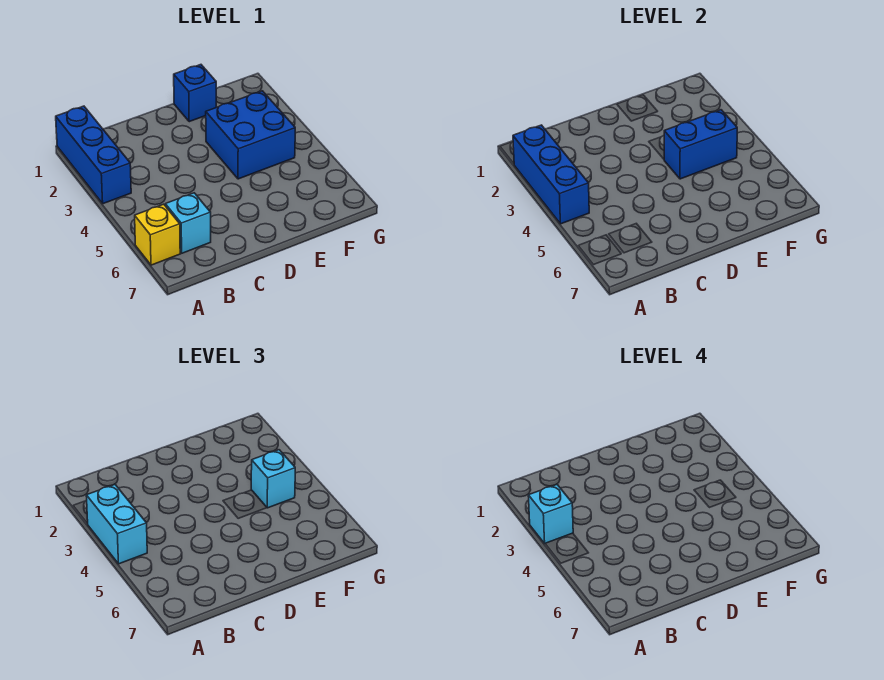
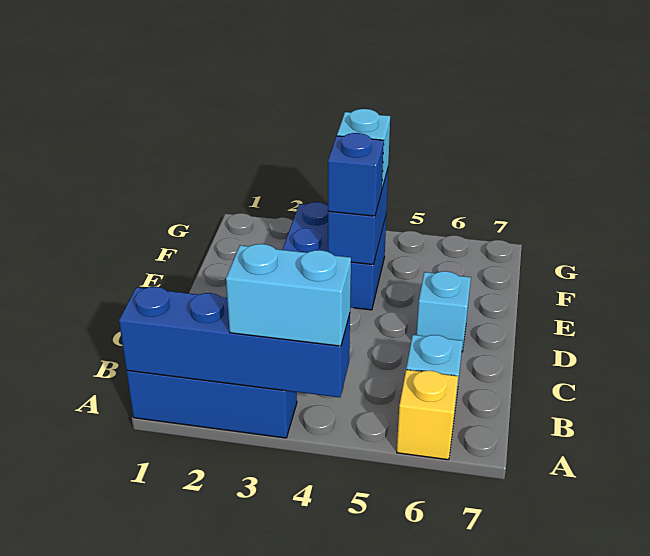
blue 1x3 brick [513,125,589,224] -> blue 1x4 brick [119,287,350,397]
cyan 1x1 brick [528,485,573,543] -> cyan 1x1 brick moved to [417,271,471,352]
blue 1x1 brick [174,65,216,122] -> blue 1x1 brick moved to [328,133,384,216]

